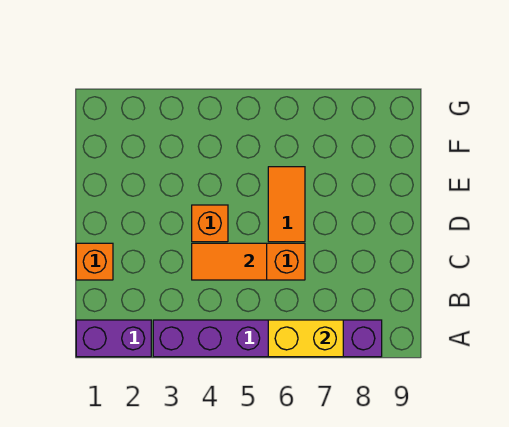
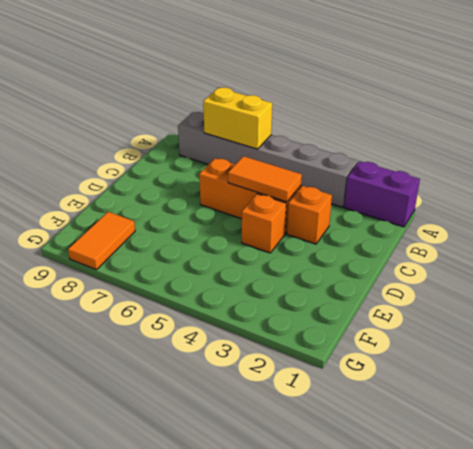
purple 1x6 brick [153,320,382,357] -> grey 1x6 brick [178,112,358,207]
orange 1x1 brick [76,243,113,280] -> orange 1x1 brick moved to [287,186,332,244]
orange 1x2 tile [268,167,305,242] -> orange 1x2 tile moved to [68,212,135,270]

